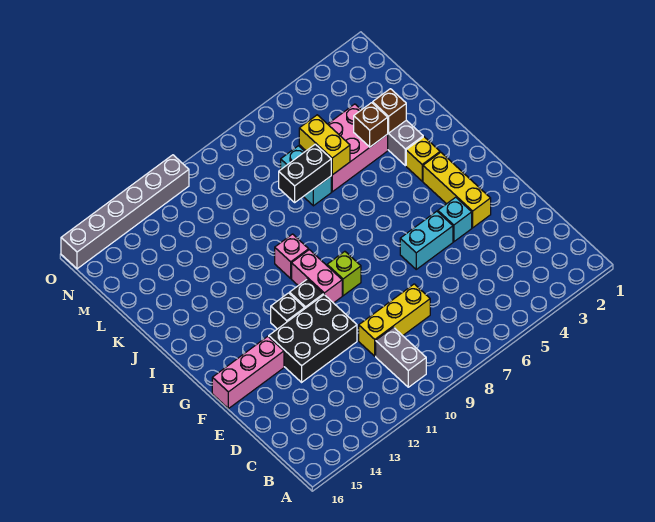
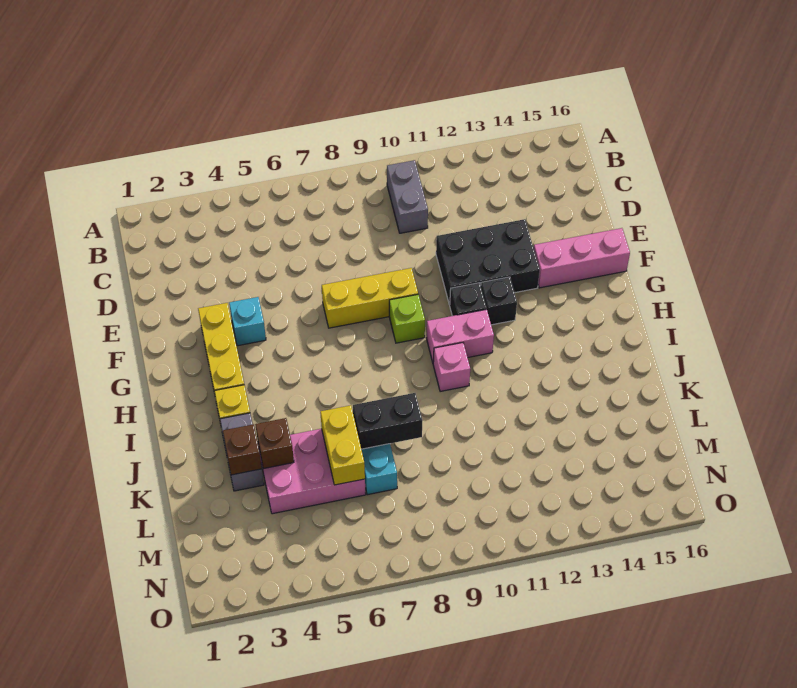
yellow 1x3 brick [359,284,430,356] -> yellow 1x3 brick moved to [322,268,418,328]
cyan 1x2 brick [400,211,453,269] -> none
pink 1x2 brick [292,250,342,303] -> pink 1x2 brick turned to [426,309,494,362]
grey 1x6 brick [61,155,189,269] -> none

